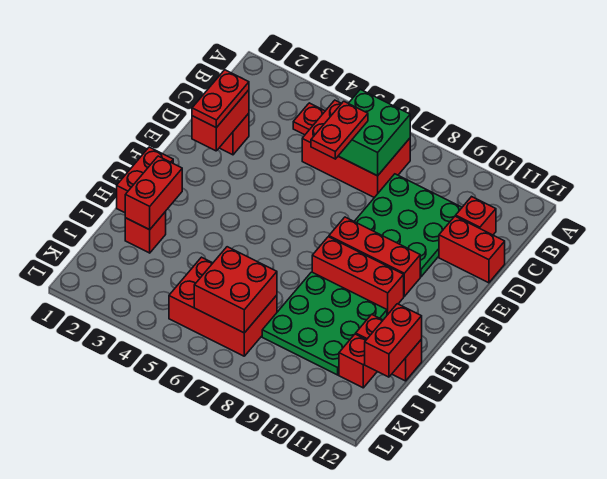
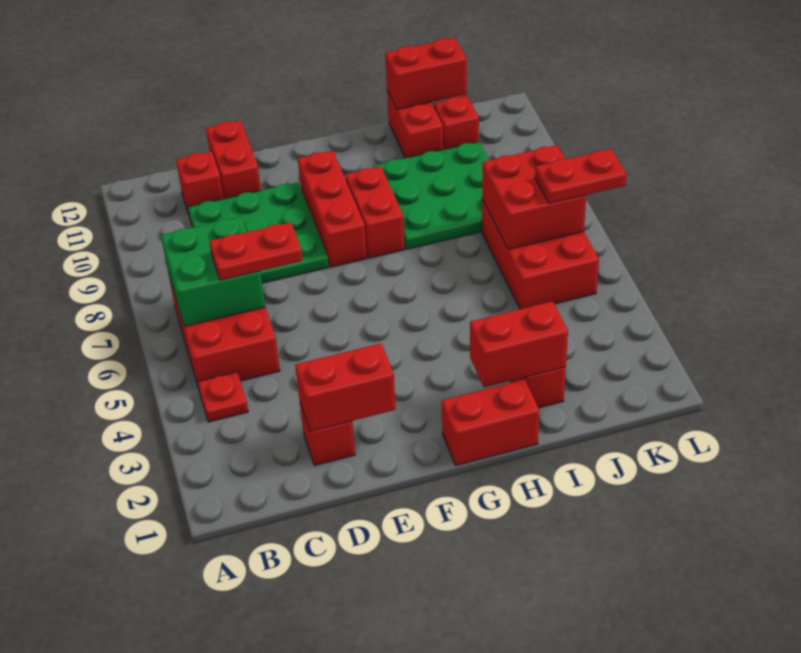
red 1x2 plate [192,70,249,128] -> red 1x2 plate moved to [535,149,627,203]
red 1x3 brick [312,237,404,315] -> red 1x2 brick [345,166,405,258]

